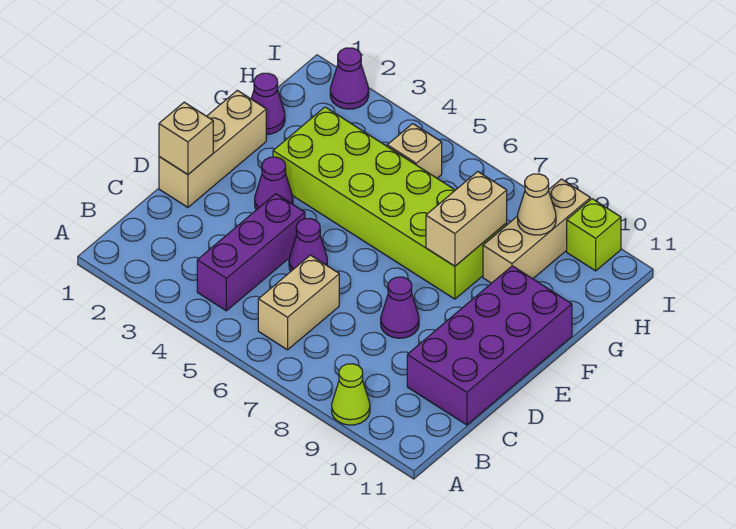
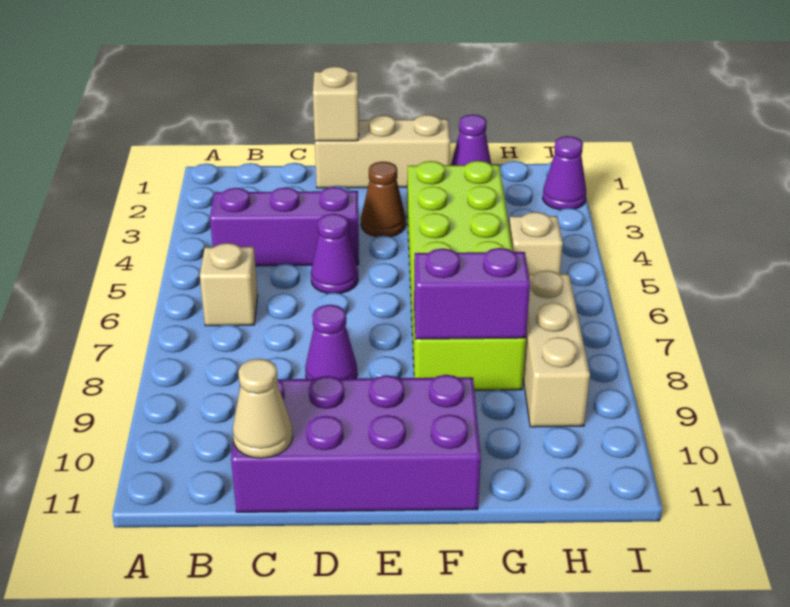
lime 1x1 cone [332,364,370,425] -> none
tan 1x2 brick [258,255,339,350] -> tan 1x1 brick [200,243,258,326]
purple 1x1 cone [255,157,293,210] -> brown 1x1 cone [361,162,406,237]
tan 1x2 brick [426,172,507,266] -> purple 1x2 brick [414,248,530,339]
tan 1x3 brick [483,179,590,283] -> tan 1x3 brick turned to [523,270,590,427]
tan 1x1 cone [518,174,556,235] -> tan 1x1 cone moved to [233,359,293,458]
lime 1x1 brick [567,199,621,271] -> none

